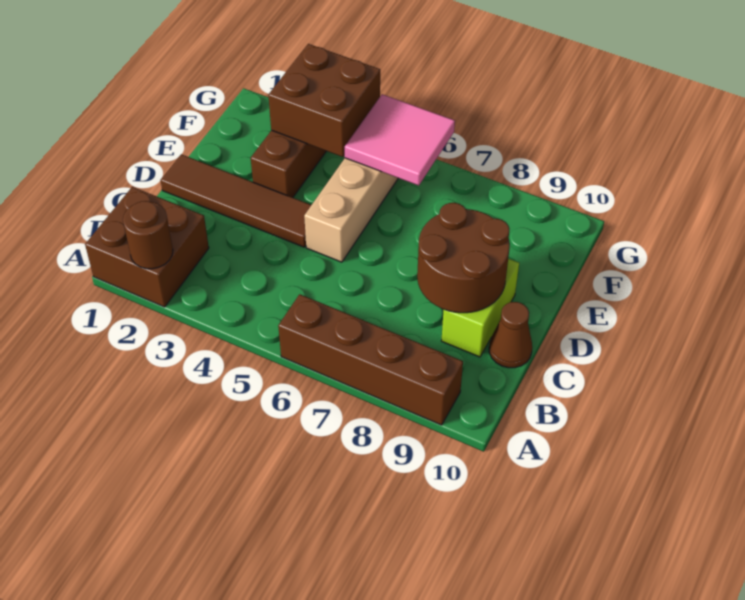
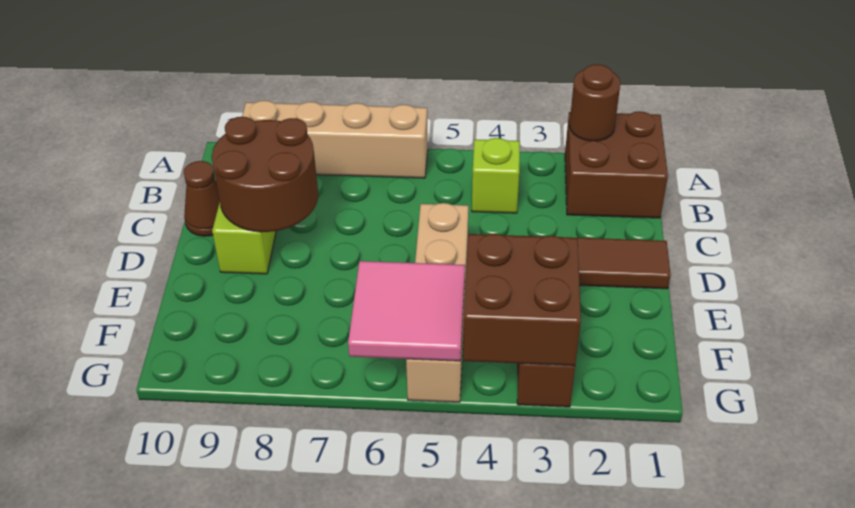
brown 1x4 brick [278,294,463,425] -> tan 1x4 brick [242,101,428,178]
none -> lime 1x1 brick [472,138,520,213]

